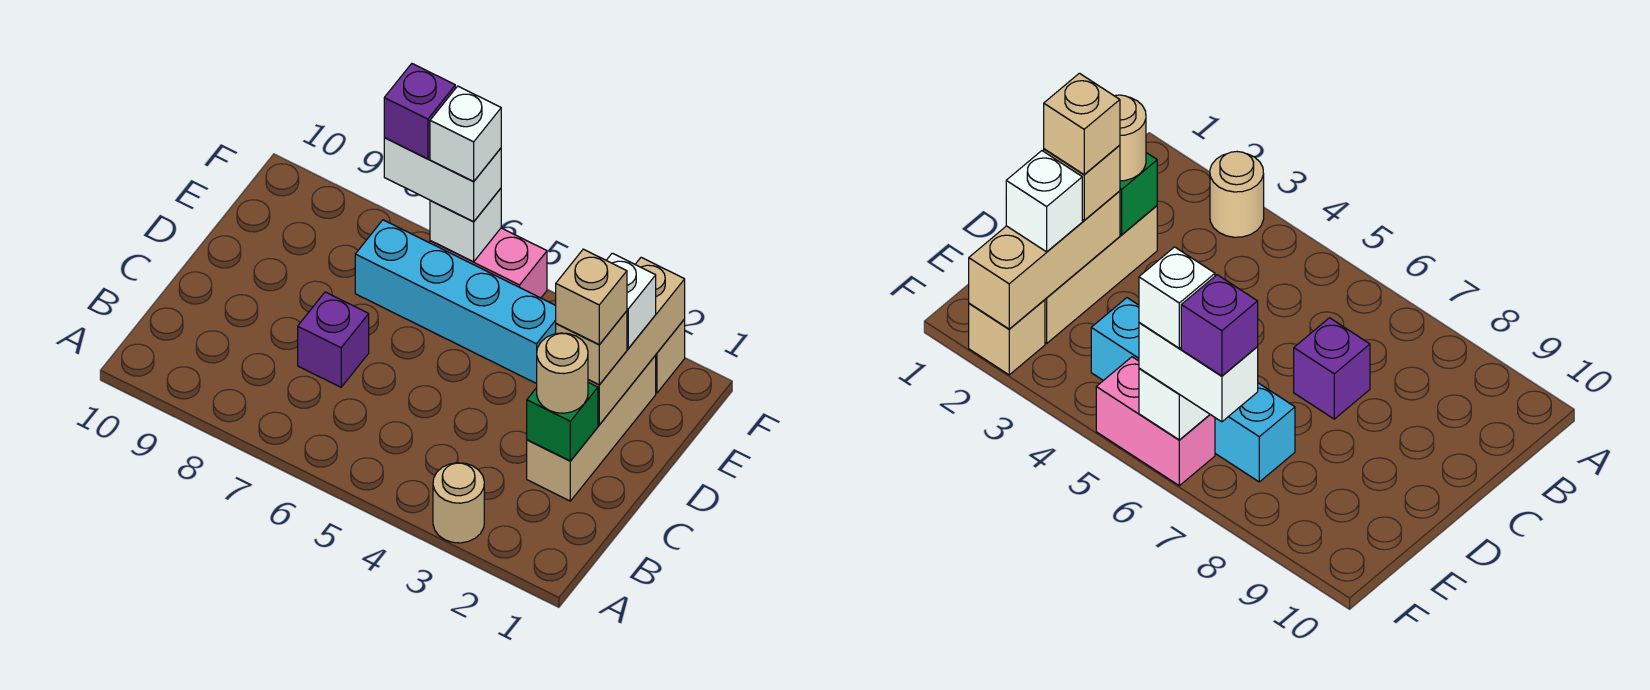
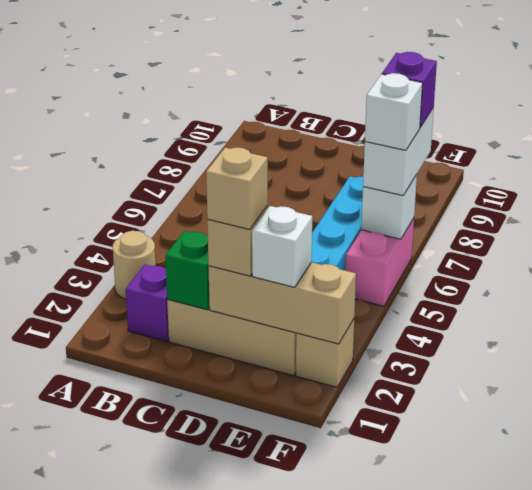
tan 1x1 round brick [537,333,588,413] -> none
purple 1x1 brick [298,292,369,387] -> purple 1x1 brick moved to [126,265,169,341]

